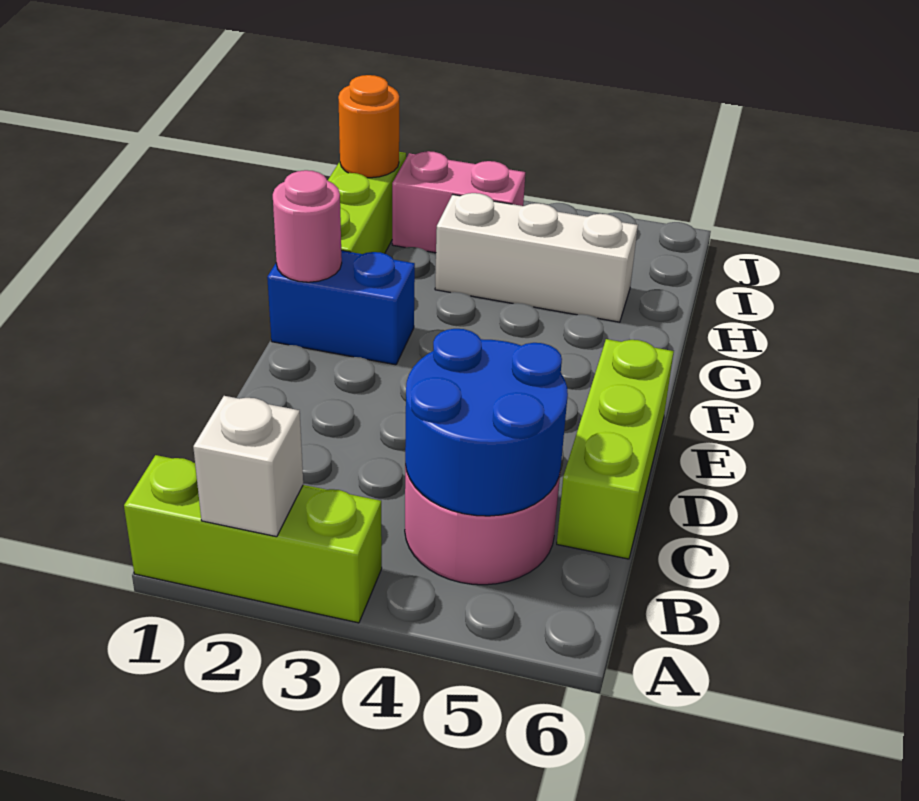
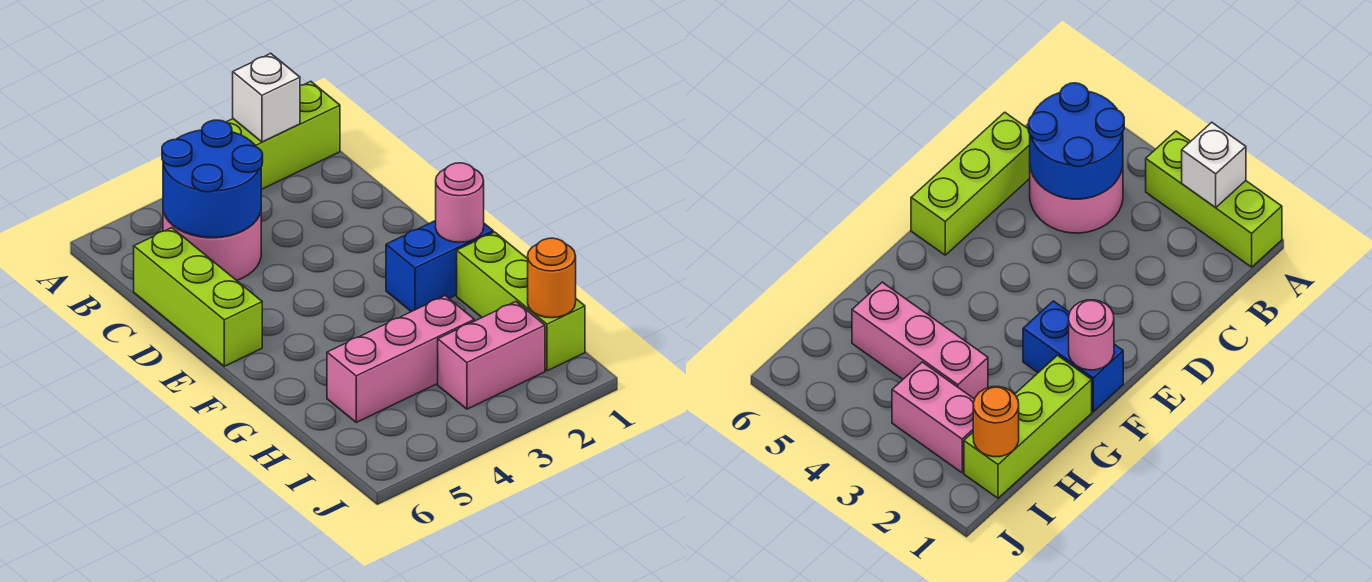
white 1x3 brick [435,193,638,322] -> pink 1x3 brick [327,296,474,422]

